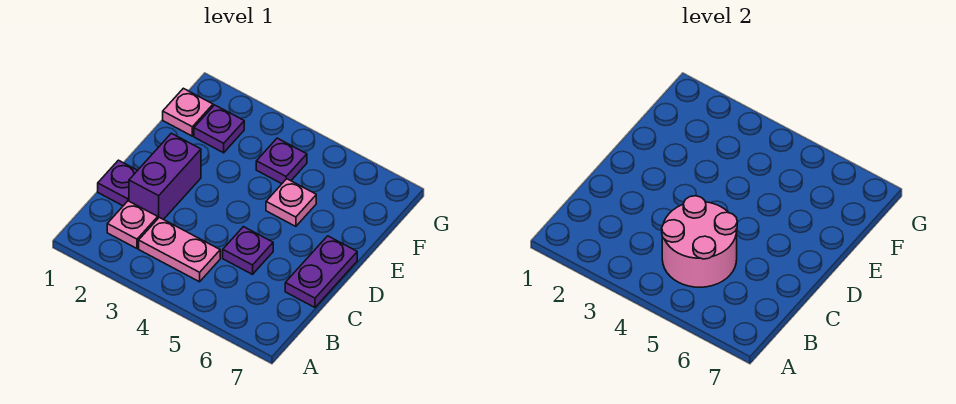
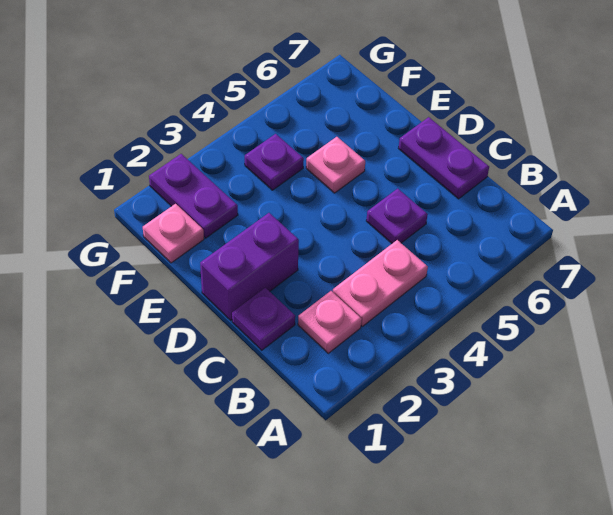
pink 2x2 round brick [662,196,737,287] -> none
purple 1x2 brick [129,133,201,220] -> purple 1x2 brick turned to [200,213,299,320]
purple 1x1 plate [194,105,244,153] -> purple 1x2 plate [149,154,238,238]

